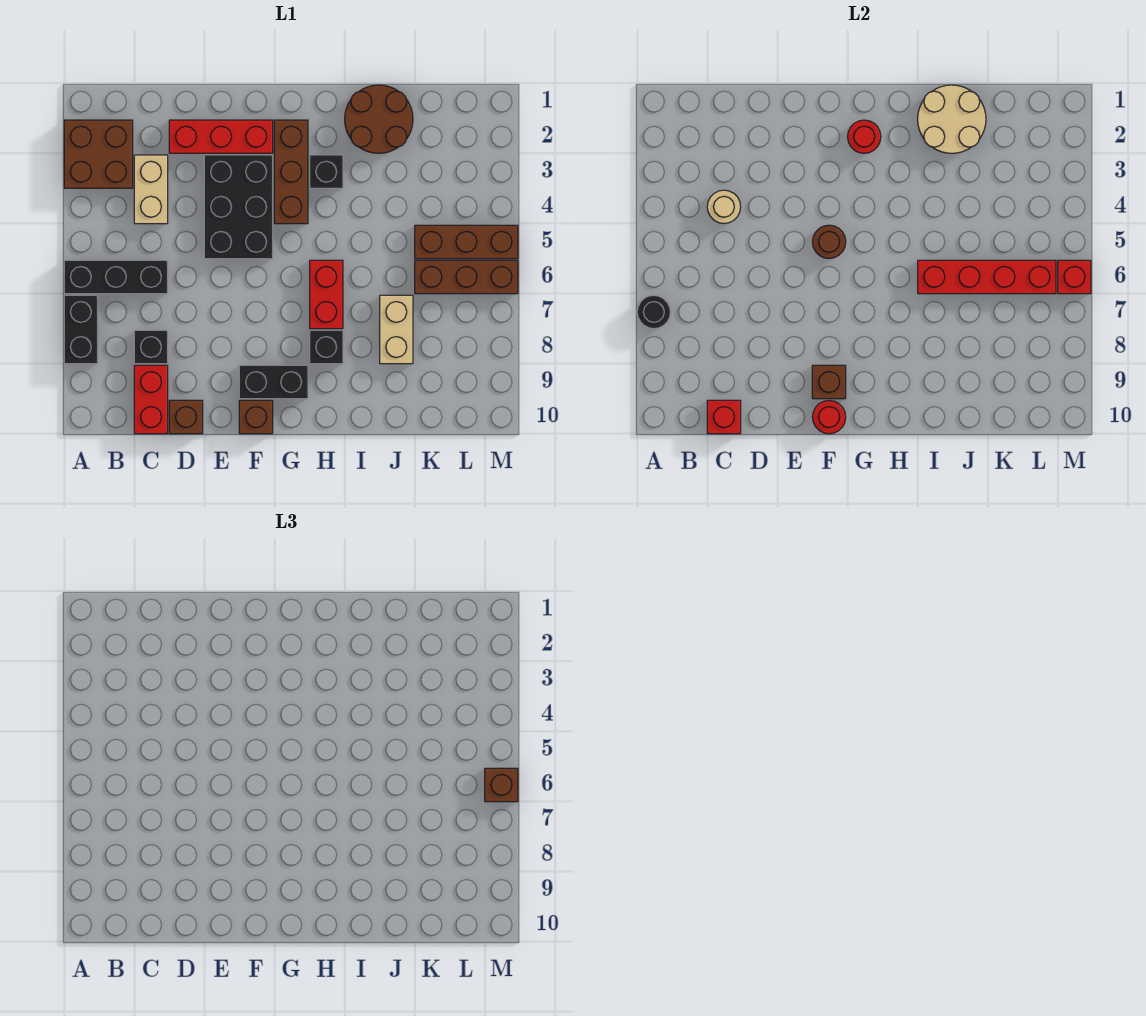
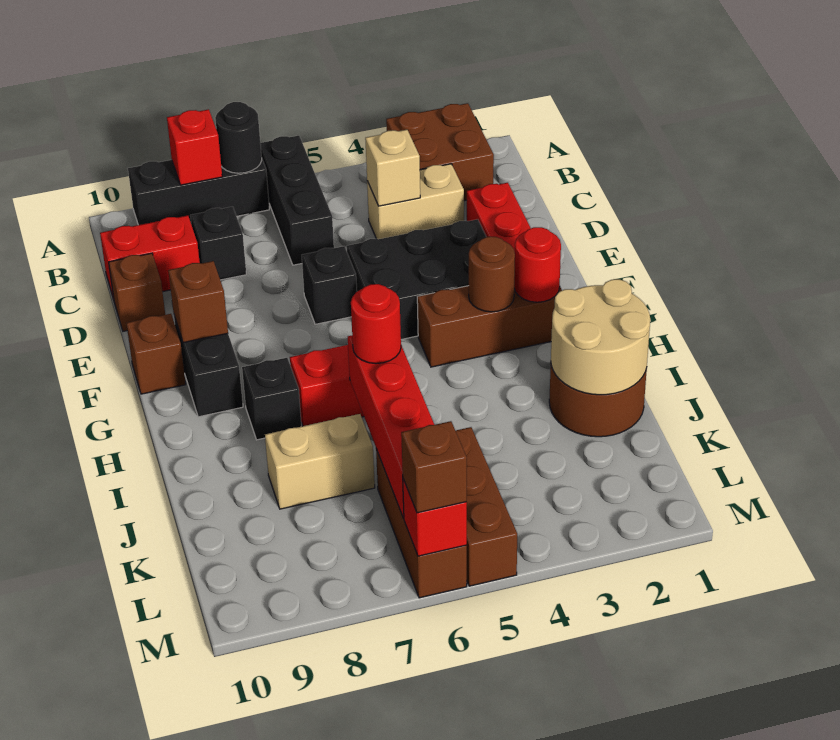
black 1x2 brick [64,295,98,364] -> black 1x3 brick [128,159,269,225]
tan 1x1 round brick [707,190,741,223] -> tan 1x1 brick [365,130,420,206]
red 1x1 brick [707,400,741,434] -> red 1x1 brick moved to [167,109,222,185]
brown 1x1 round brick [812,225,846,259] -> brown 1x1 round brick moved to [469,237,515,312]
red 1x1 round brick [812,401,846,434] -> red 1x1 round brick moved to [351,284,401,364]
black 1x1 brick [310,155,343,188] -> black 1x1 brick moved to [302,246,357,324]

